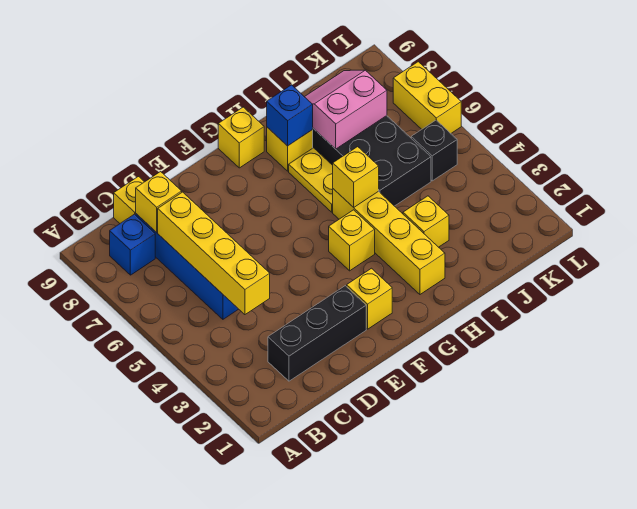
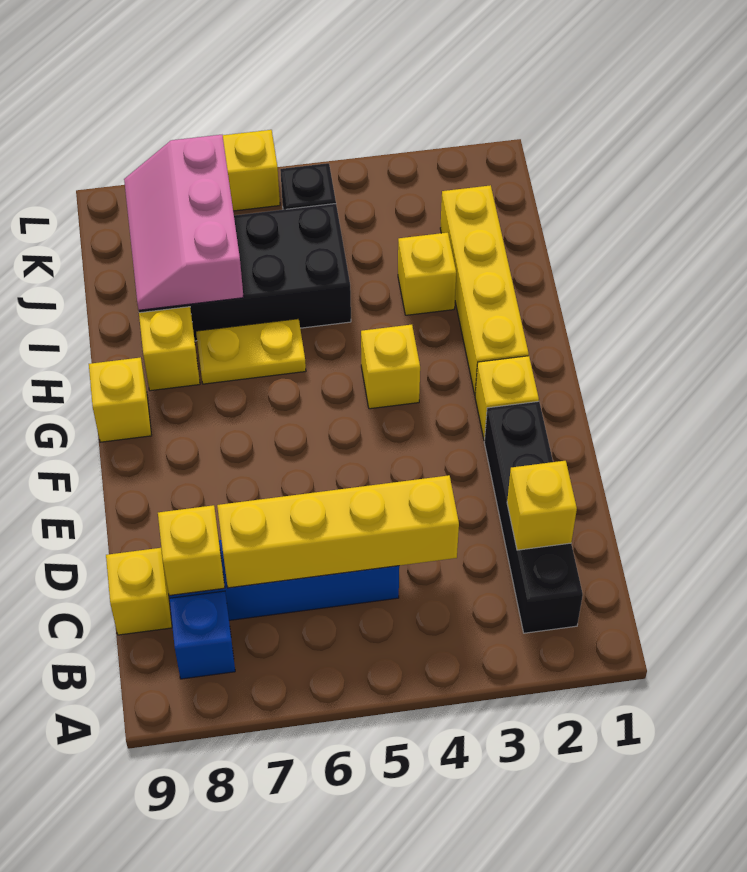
black 1x3 brick [268,286,366,381] -> black 1x4 brick [484,401,583,633]
yellow 1x4 brick [333,189,445,294] -> yellow 1x4 brick turned to [440,185,529,394]
yellow 1x1 brick [333,147,379,207] -> yellow 1x1 brick moved to [507,461,577,550]
blue 1x1 brick [267,85,313,146] -> none
pink 2x2 slope [305,70,387,149] -> pink 2x3 slope [124,135,243,310]

